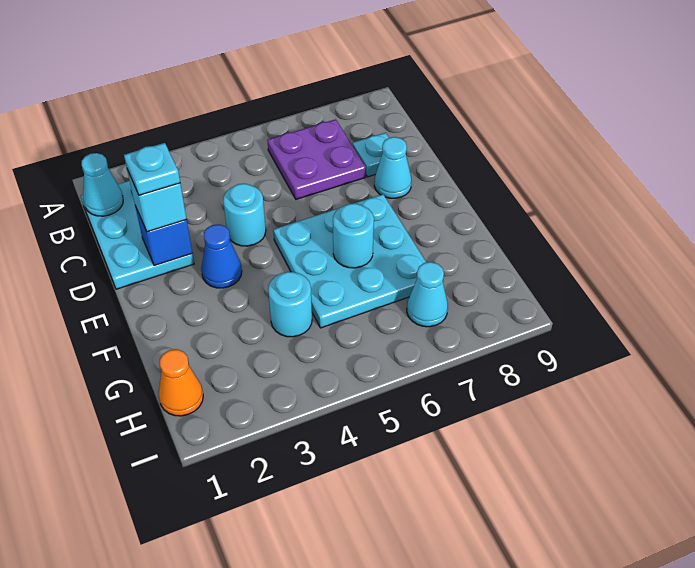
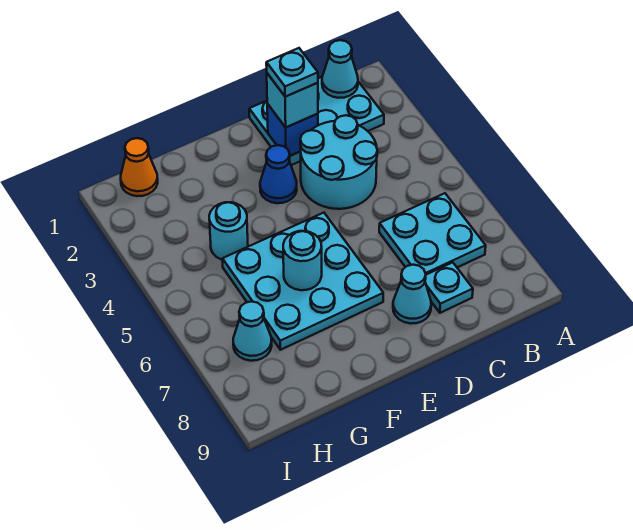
purple 2x2 plate [267,119,366,199] -> cyan 2x2 plate [379,193,486,275]
cyan 1x1 round brick [223,184,266,246] -> cyan 2x2 round brick [300,115,378,209]

